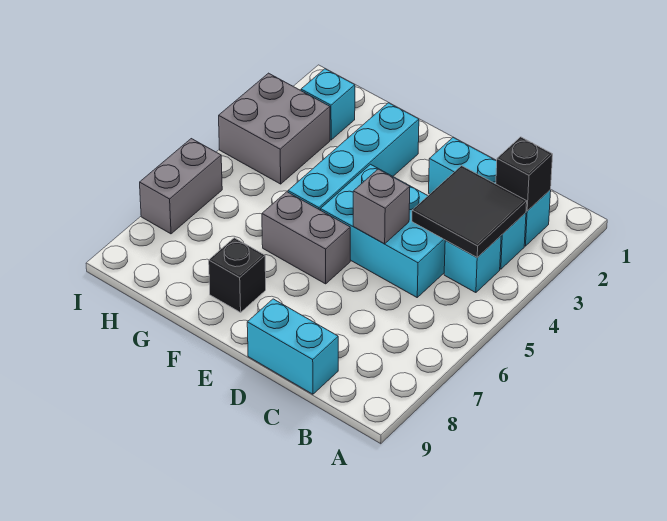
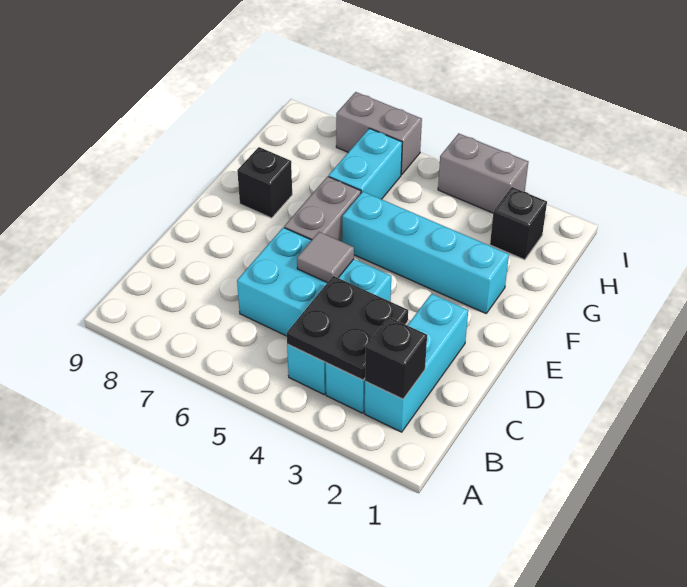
black 2x2 tile [412,166,527,257] -> black 2x2 plate [287,276,408,380]
cyan 2x3 brick [321,164,445,297] -> cyan 2x3 brick turned to [237,227,391,336]
cyan 1x2 brick [247,299,338,394] -> cyan 1x2 brick moved to [329,128,402,199]
grey 1x1 brick [353,169,410,244] -> grey 1x1 tile [297,232,354,283]
cyan 1x1 brick [301,69,355,140] -> black 1x1 brick [490,187,547,260]
grey 2x2 brick [219,73,330,184] -> grey 1x2 brick [438,133,528,213]

